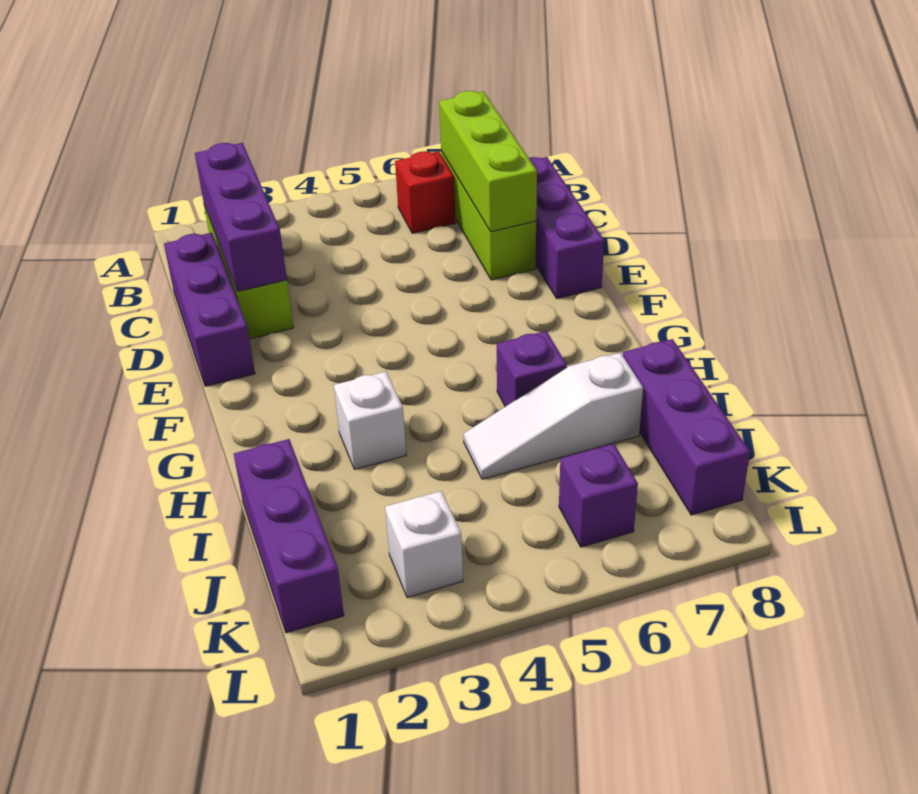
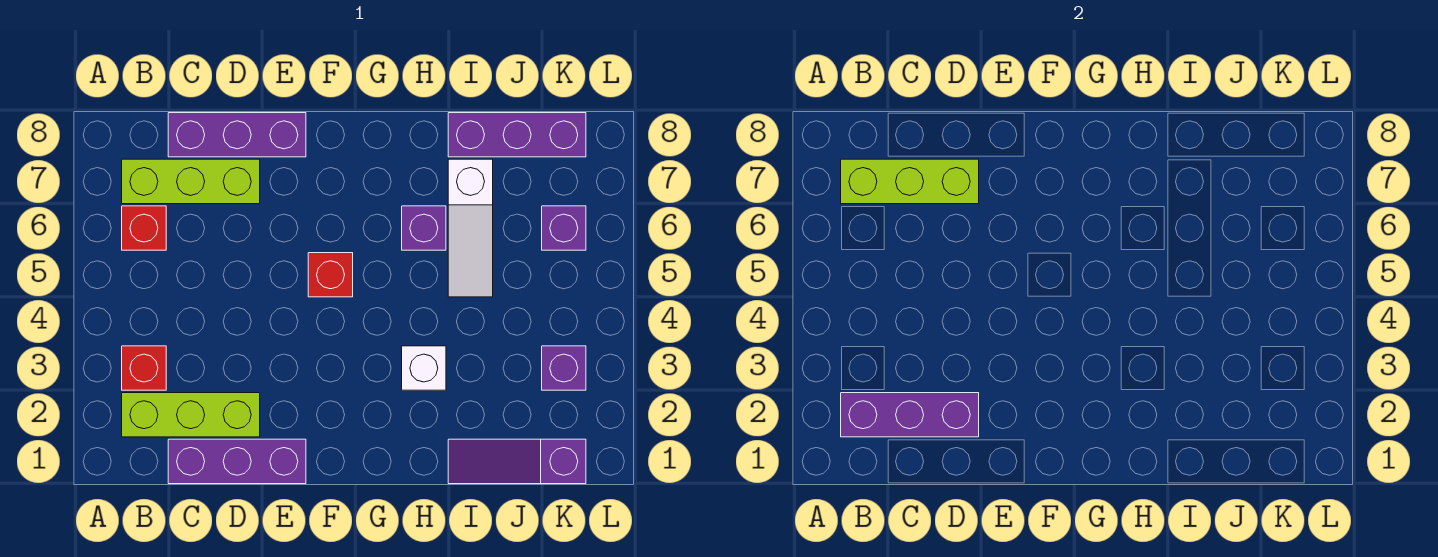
none -> red 1x1 brick [122,346,166,390]
none -> red 1x1 brick [308,253,353,297]
purple 1x3 brick [234,439,344,633] -> purple 1x3 slope [448,439,586,484]
white 1x1 brick [385,491,463,598] -> purple 1x1 brick [542,346,586,390]

